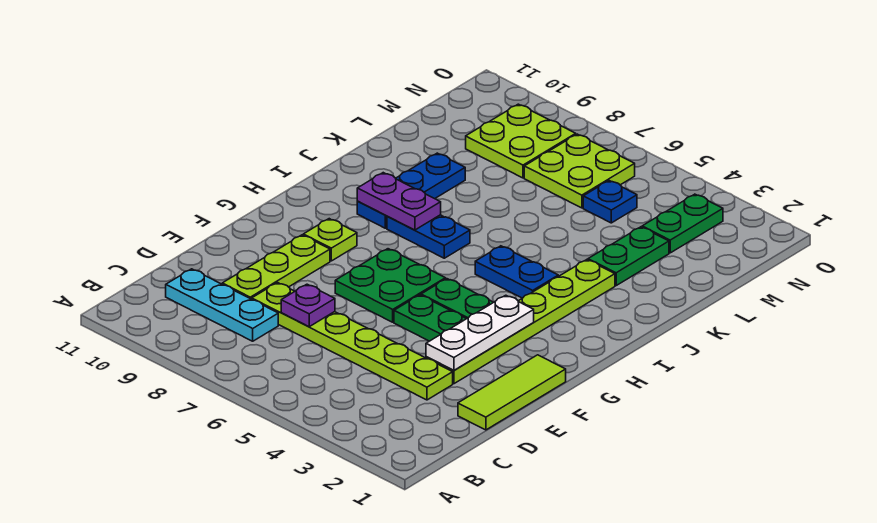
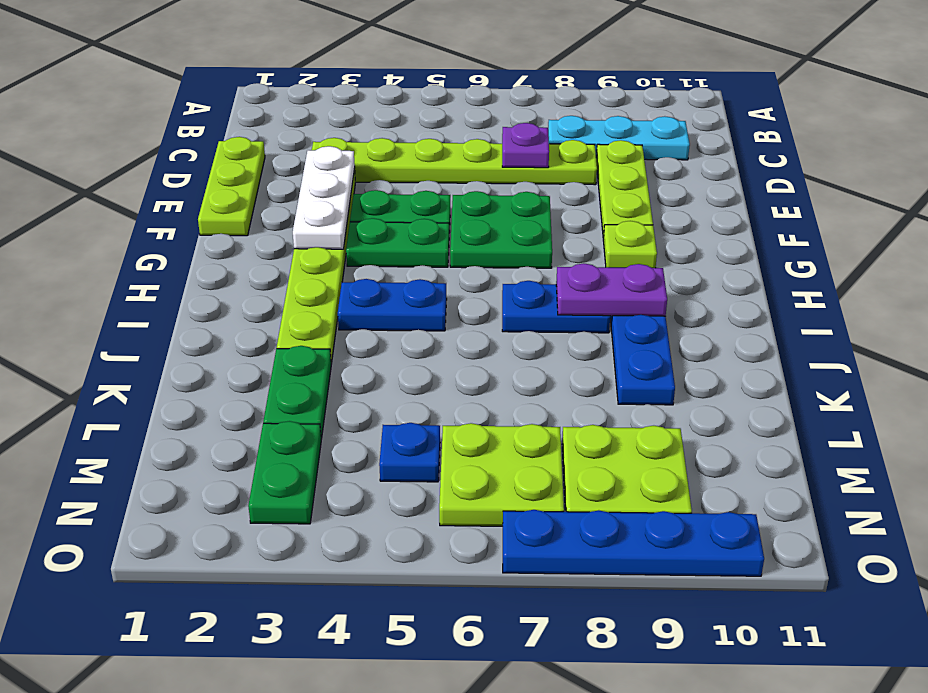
lime 1x3 tile [458,355,566,430] -> lime 1x3 plate [198,137,265,236]
none -> blue 1x4 plate [503,510,764,576]

